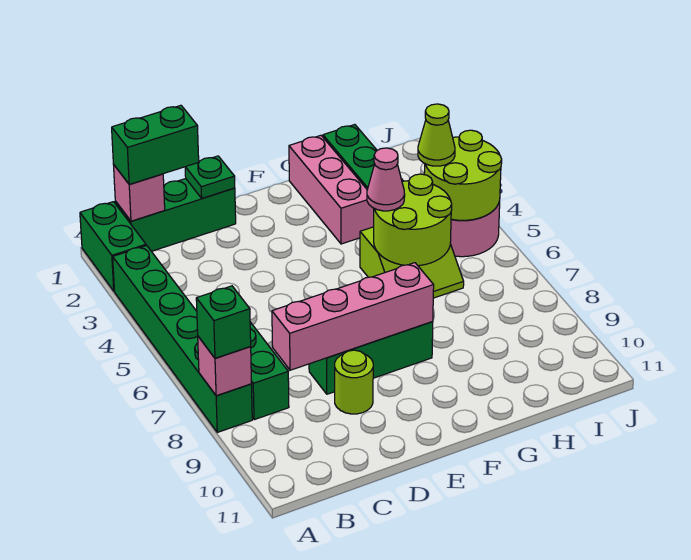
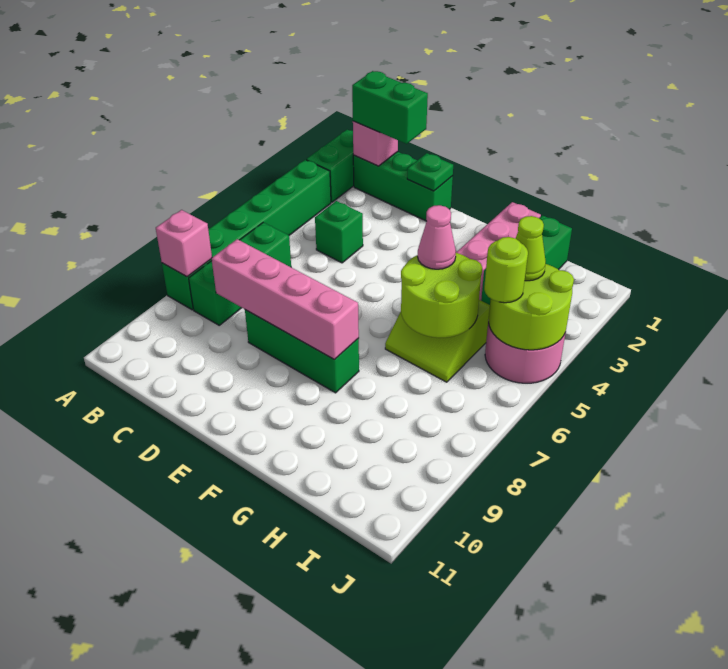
green 1x1 brick [196,286,251,358] -> green 1x1 brick moved to [315,201,363,263]
lime 1x1 round brick [335,350,373,414] -> lime 1x1 round brick moved to [484,237,528,303]

